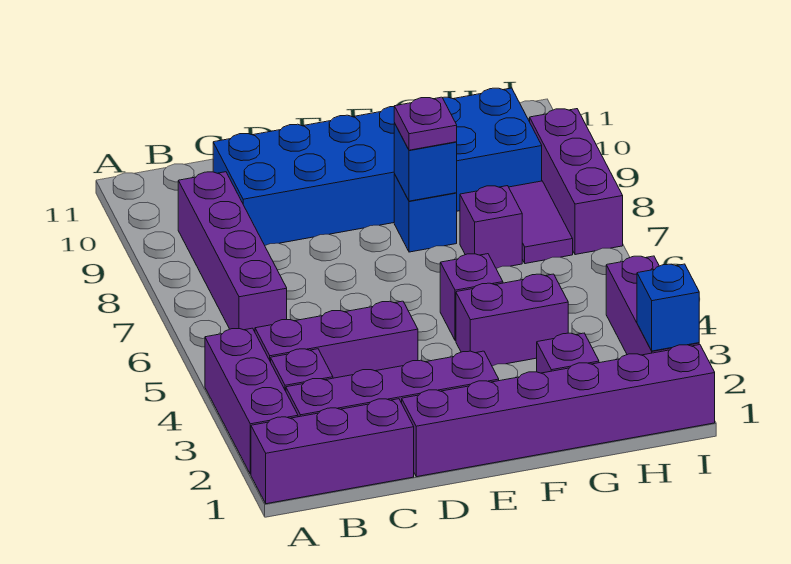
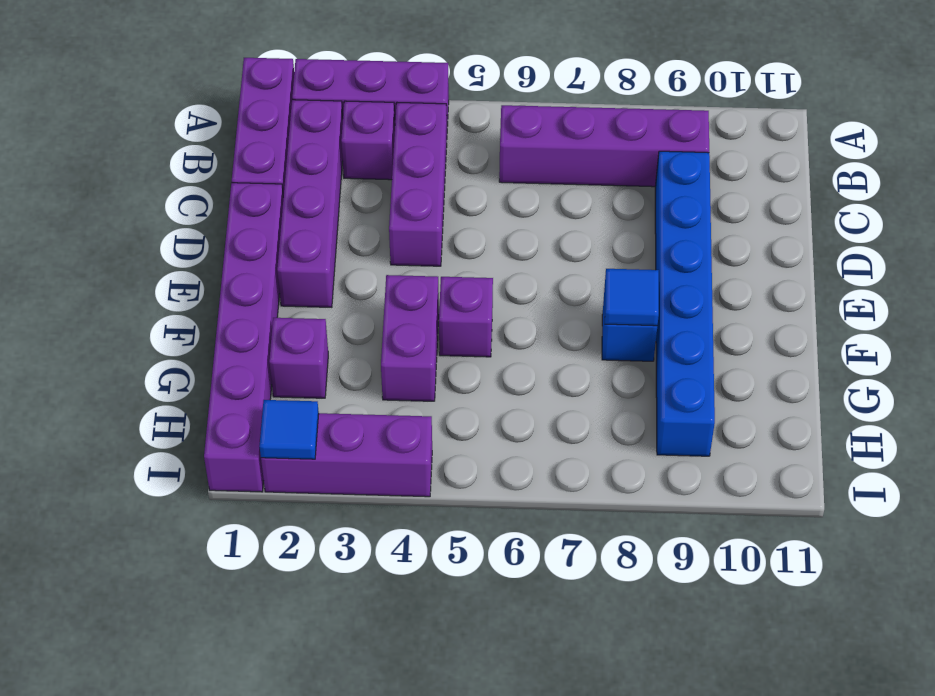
blue 2x6 brick [213,88,542,245] -> blue 1x6 brick [655,151,715,456]
blue 1x1 brick [394,123,457,201] -> blue 1x1 tile [605,269,659,326]
purple 1x1 plate [394,97,457,150] -> none
purple 1x1 brick [460,186,522,268] -> none
purple 1x2 tile [509,181,573,264] -> none
blue 1x1 brick [637,264,699,351] -> blue 1x1 tile [259,400,319,459]
purple 1x3 brick [530,109,623,255] -> none

